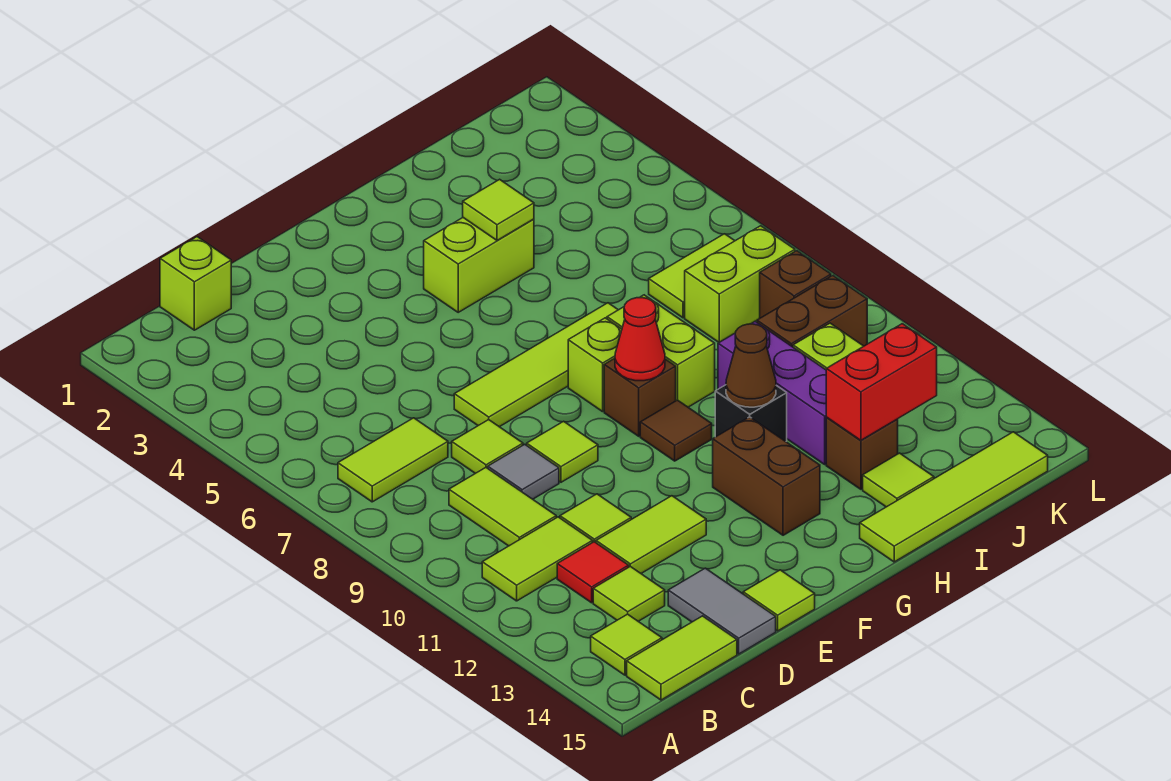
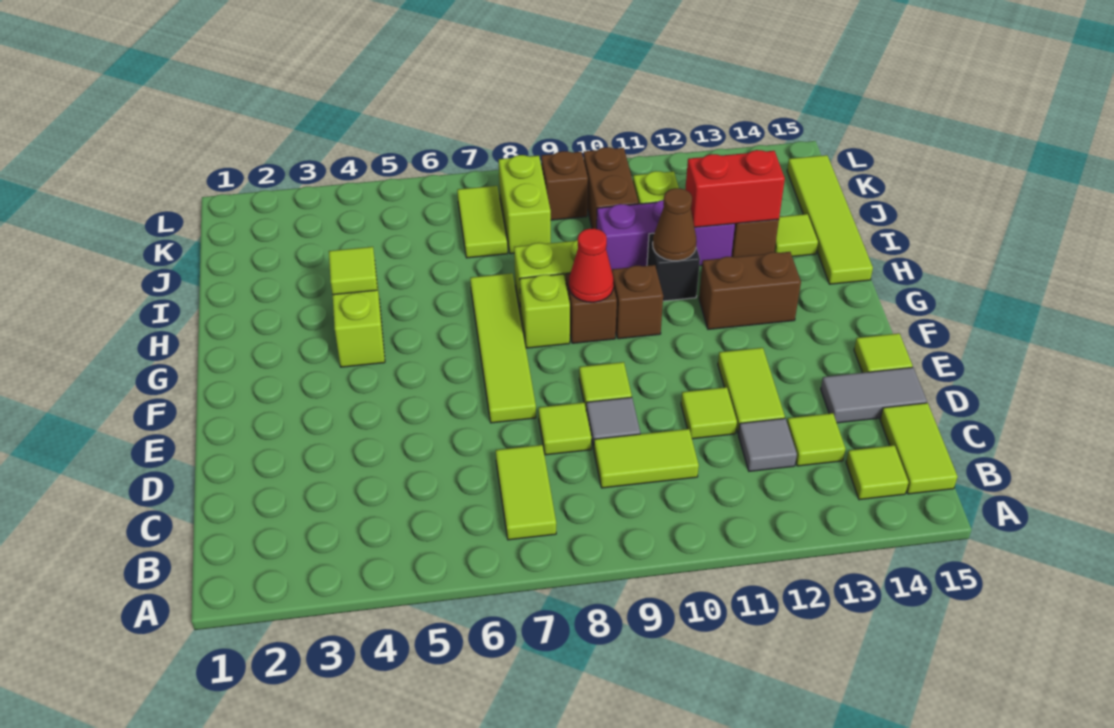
lime 1x2 tile [482,517,593,601] -> none
lime 1x1 brick [160,237,231,330] -> none
red 1x1 tile [557,542,629,603] -> grey 1x1 tile [738,418,797,471]
brown 1x1 tile [640,400,712,461] -> brown 1x1 brick [612,265,663,339]
red 1x2 brick [826,324,937,440] -> red 1x2 brick turned to [685,150,785,227]

